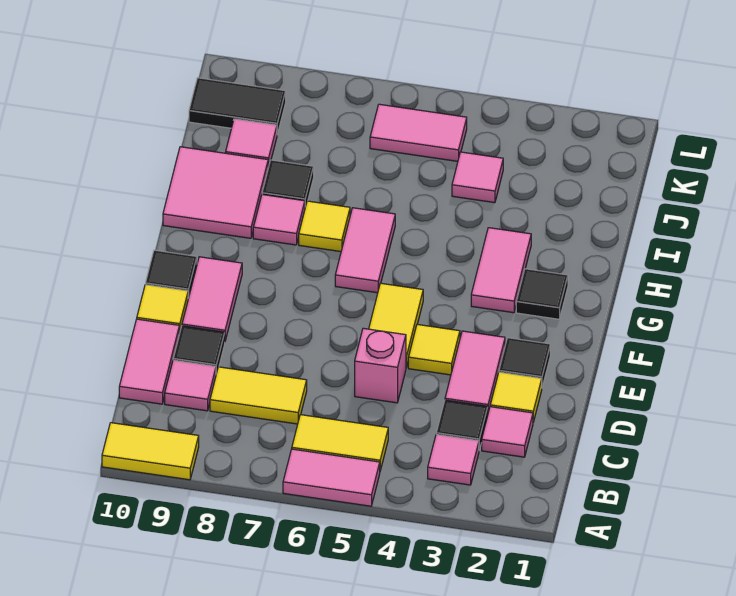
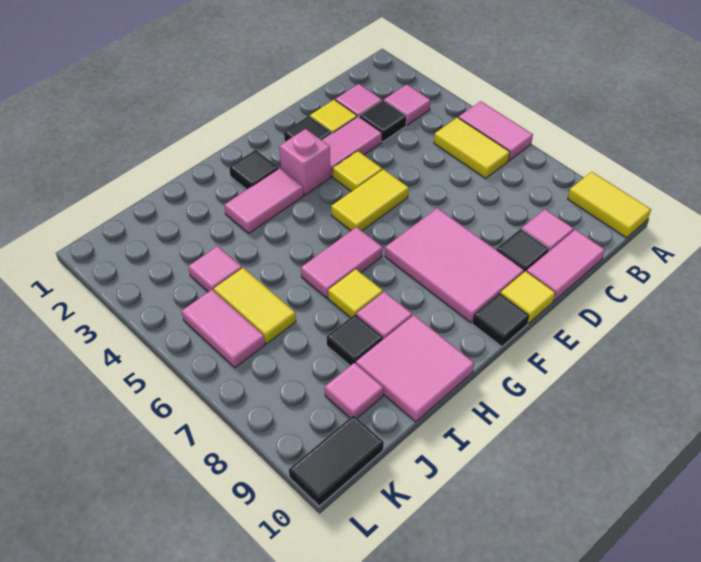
yellow 1x2 tile [210,367,307,424] -> yellow 1x2 tile moved to [214,268,296,343]
pink 1x1 brick [355,328,406,403] -> pink 1x1 brick moved to [279,129,331,195]
pink 1x2 tile [182,257,242,340] -> pink 2x3 tile [385,208,524,322]
black 1x2 tile [189,78,286,134] -> black 1x2 tile turned to [289,415,384,506]

